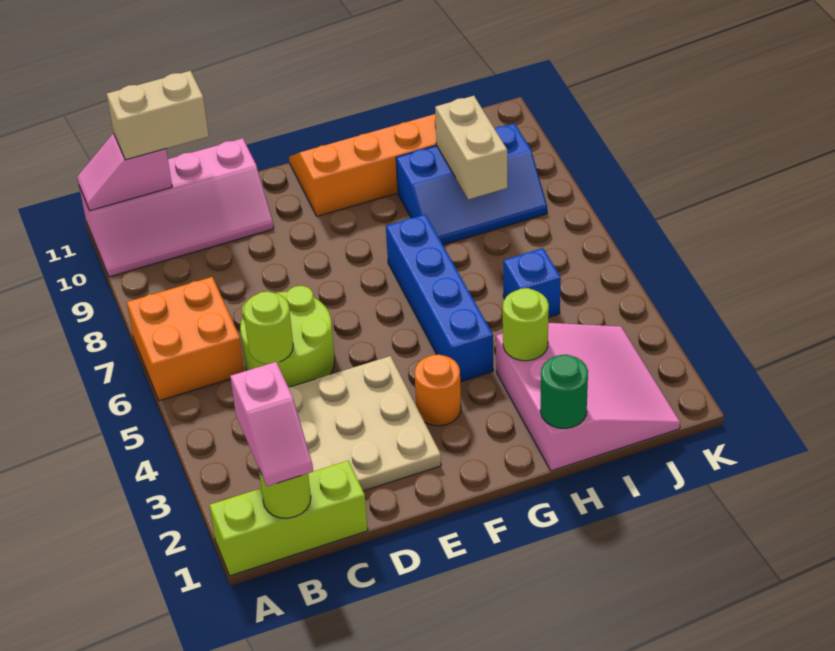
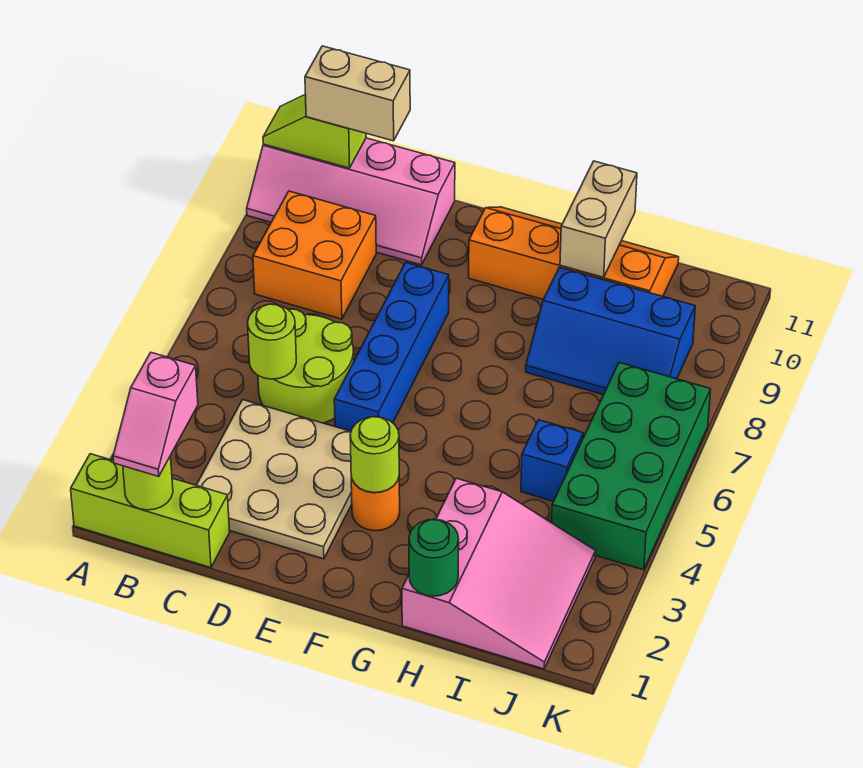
orange 2x2 brick [127,277,244,401] -> orange 2x2 brick moved to [253,191,376,319]
pink 1x2 slope [77,134,172,211] -> lime 1x2 slope [263,94,366,168]
blue 1x4 brick [386,214,493,382] -> blue 1x4 brick moved to [334,263,449,431]
lime 1x1 round brick [503,288,549,361] -> lime 1x1 round brick moved to [350,417,399,493]
tan 1x2 brick [435,96,507,199] -> tan 1x2 brick moved to [560,161,637,277]
none -> green 2x4 brick [552,363,711,570]

